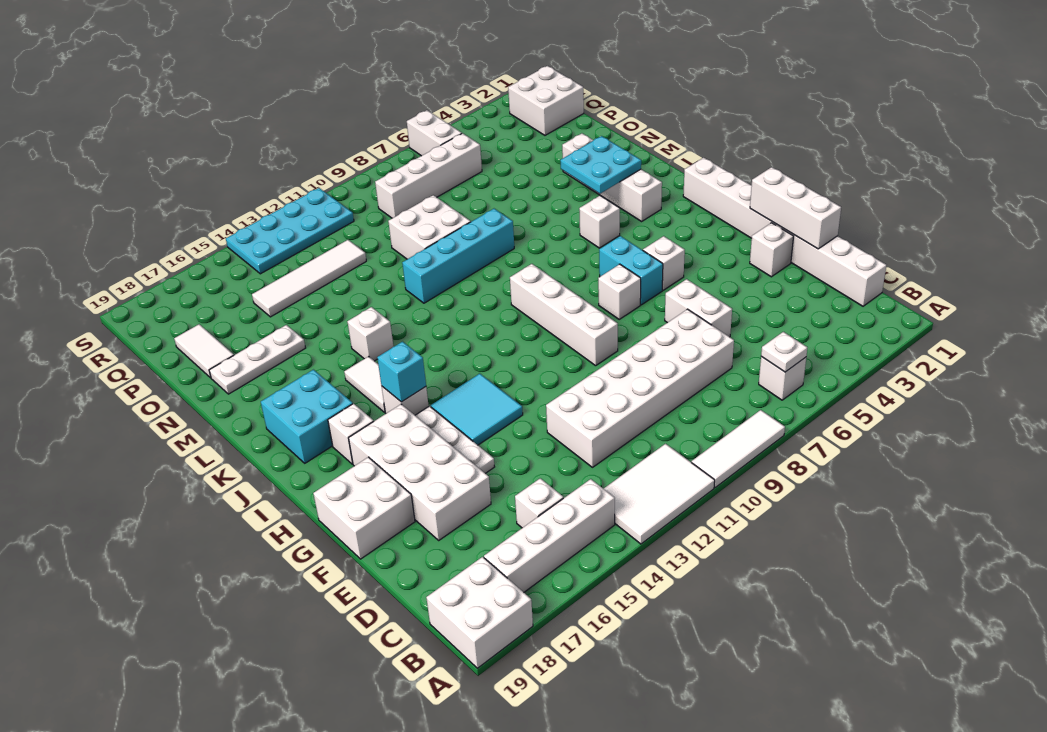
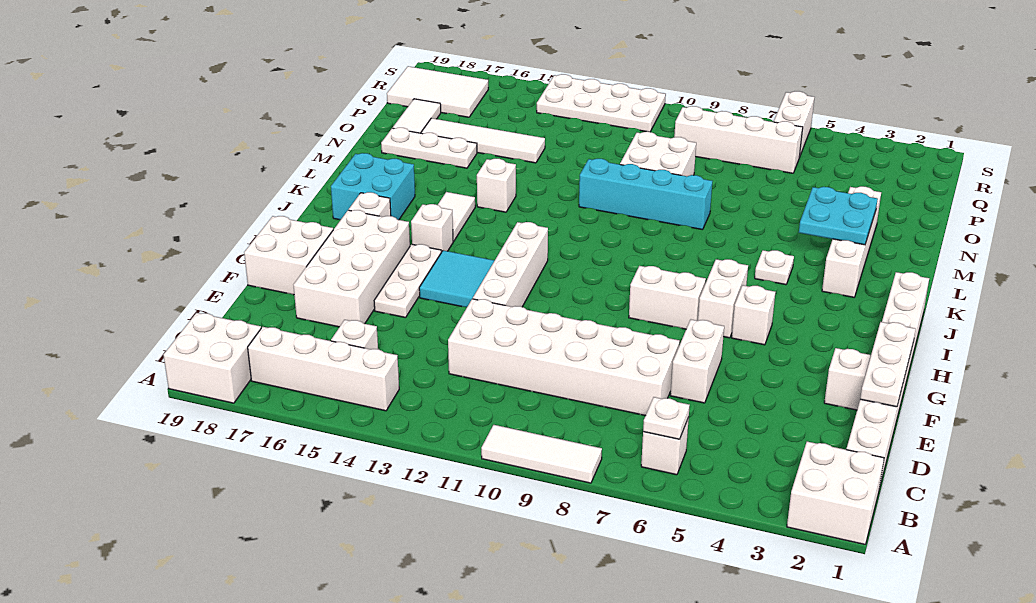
white 2x3 tile [604,444,715,544] -> white 2x3 tile moved to [387,66,488,117]
white 1x3 brick [750,167,841,249] -> white 1x3 plate [860,322,916,407]
white 1x4 brick [510,264,618,366] -> white 1x4 brick moved to [473,222,548,307]
cyan 1x2 brick [599,236,663,305] -> white 1x2 brick [698,259,748,338]
white 1x1 brick [598,264,641,319] -> white 1x2 brick [629,266,706,329]
cyan 1x1 brick [377,342,426,402] -> none
white 1x1 brick [579,196,620,248] -> white 1x1 plate [755,250,794,285]
white 1x4 tile [252,240,366,317] -> white 1x4 tile moved to [421,118,545,163]
white 2x2 brick [508,66,584,135] -> white 2x2 brick moved to [787,441,884,544]
cyan 2x4 plate [226,188,354,274] -> white 2x4 plate [537,74,666,132]

